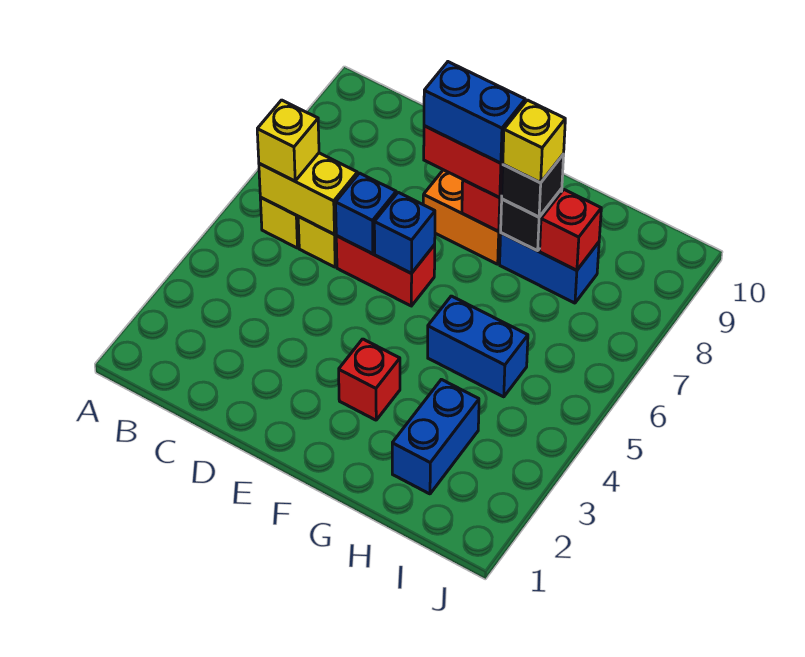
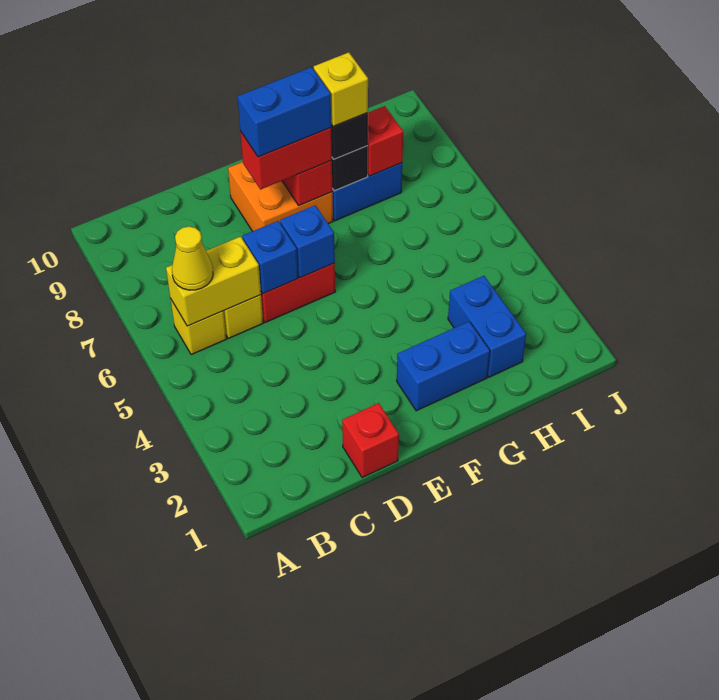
yellow 1x1 brick [257,100,319,181] -> yellow 1x1 cone [172,226,213,290]
red 1x1 brick [339,339,400,420] -> red 1x1 brick moved to [342,403,399,478]
blue 1x2 brick [428,296,528,397] -> blue 1x2 brick moved to [397,322,490,411]

